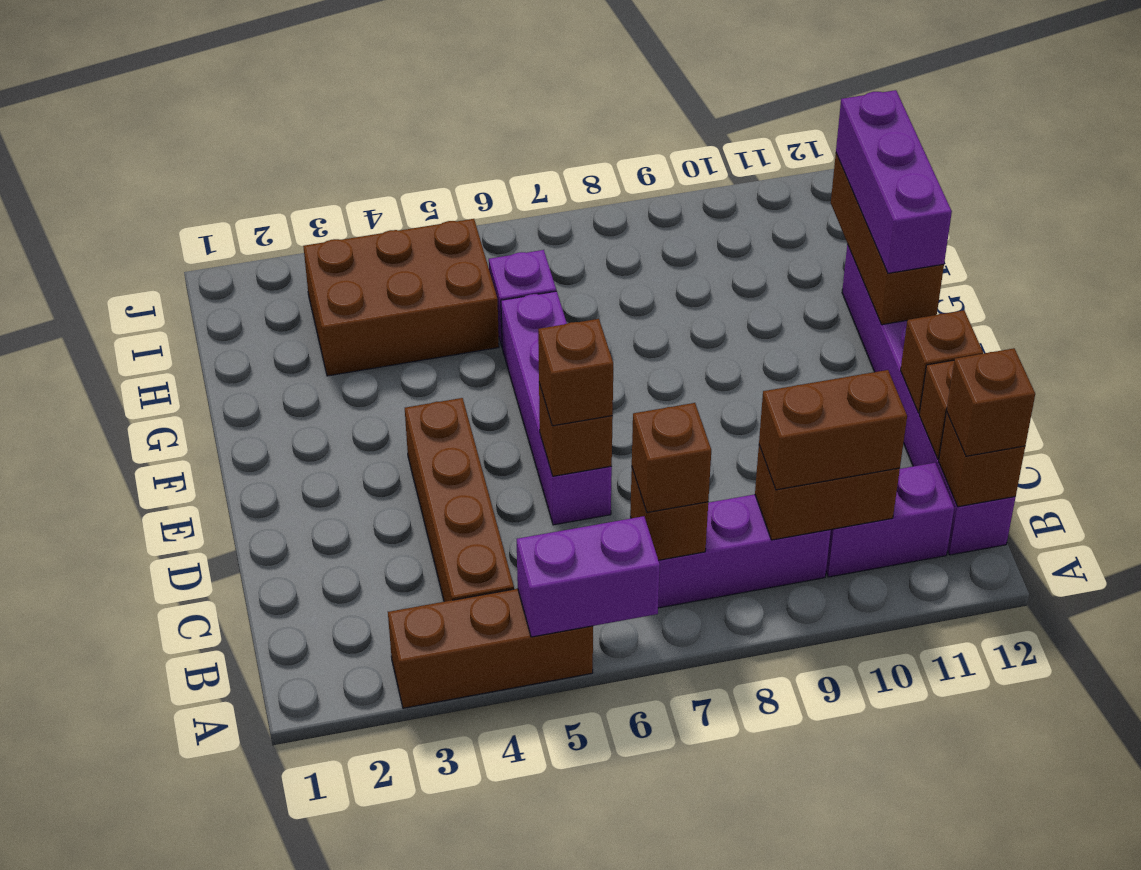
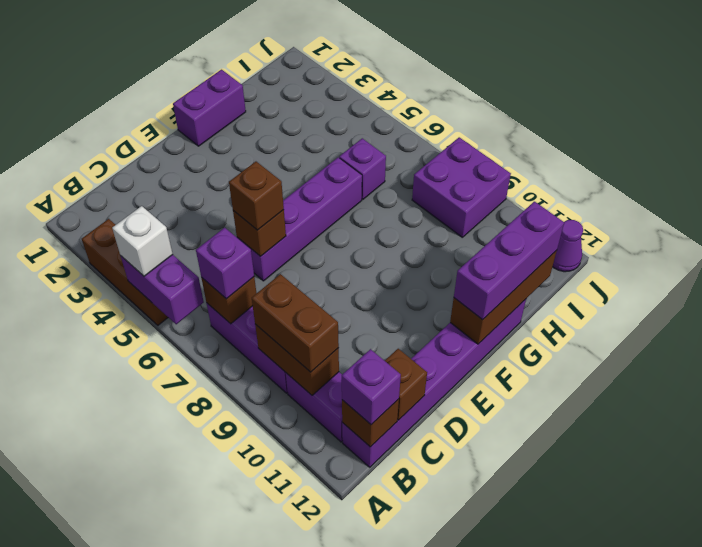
none -> white 1x1 brick [112,206,173,276]
brown 1x4 brick [405,398,514,602] -> none
brown 1x1 brick [632,403,711,513] -> purple 1x1 brick [196,228,254,299]
brown 1x1 brick [947,348,1035,456] -> purple 1x1 brick [342,349,401,425]
brown 1x1 brick [901,310,983,413] -> none
none -> purple 1x2 brick [173,70,246,146]
brown 2x3 brick [303,219,499,376] -> none
none -> purple 2x2 brick [412,137,511,237]
none -> purple 1x1 cone [553,220,583,272]

